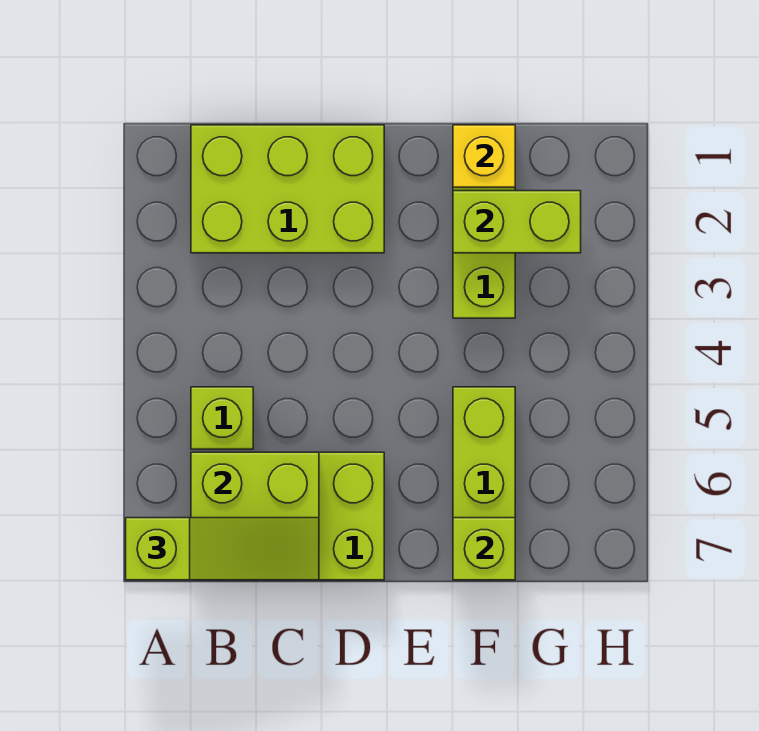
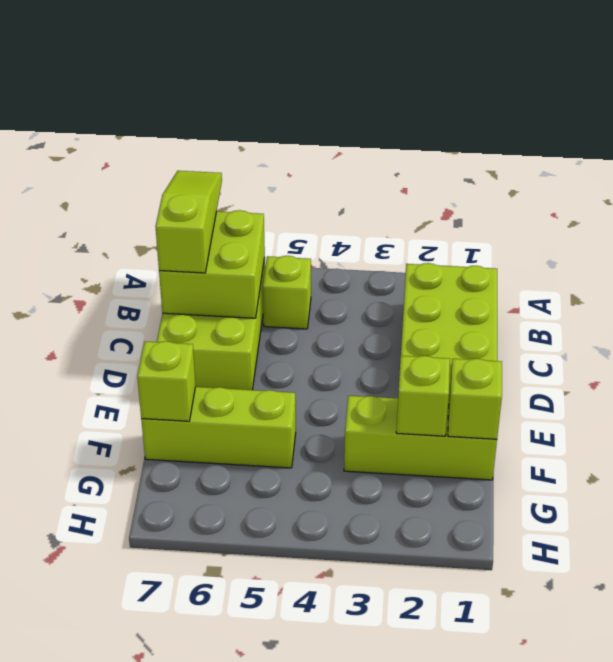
lime 1x3 slope [126,518,319,580] -> lime 1x3 slope turned to [156,171,222,273]
yellow 1x1 brick [453,125,515,187] -> lime 1x1 brick [448,359,502,439]
lime 1x2 brick [453,191,581,253] -> lime 1x1 brick [396,356,450,436]

